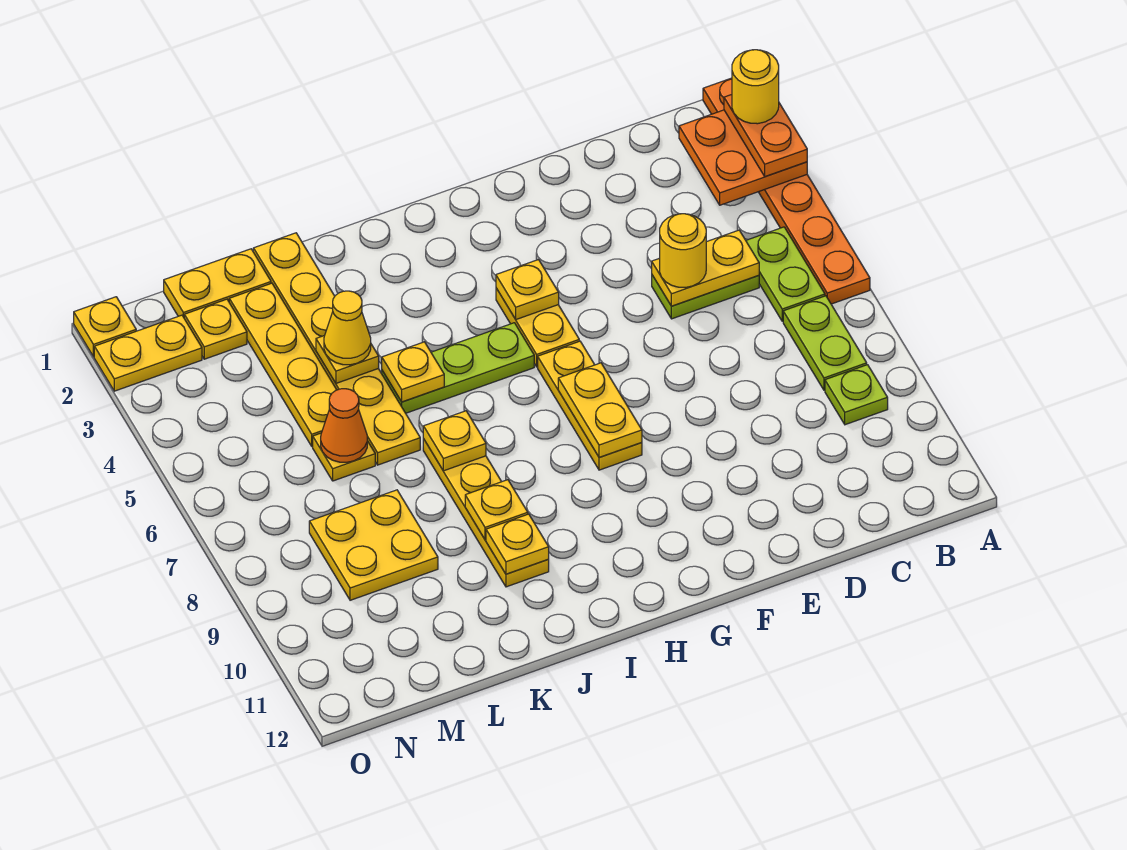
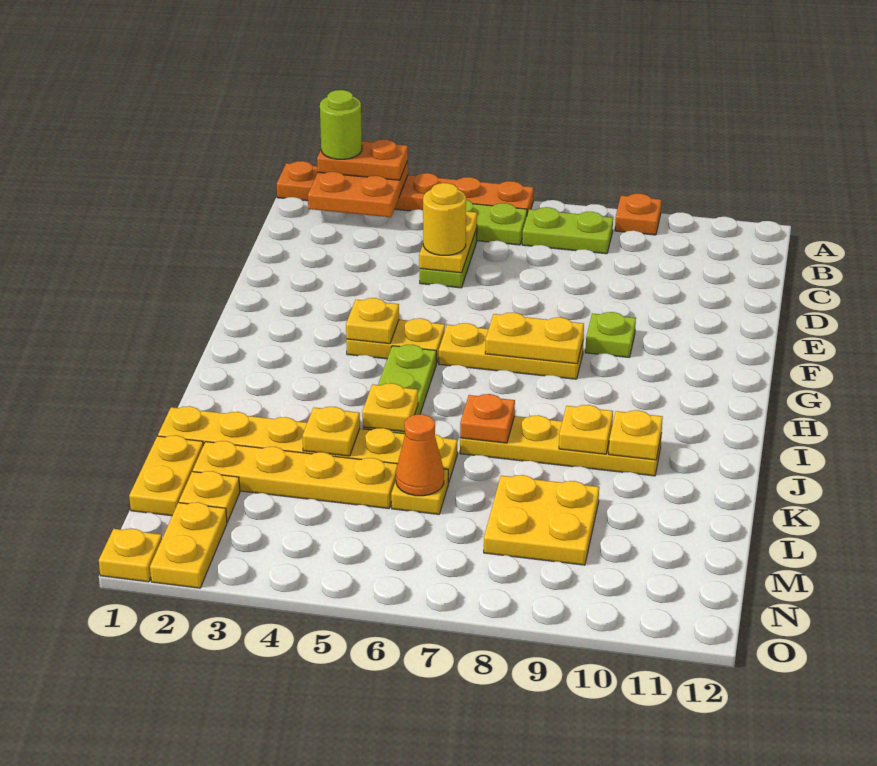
yellow 1x1 round brick [732,50,779,124] -> lime 1x1 round brick [320,90,362,159]
none -> orange 1x1 plate [615,194,661,235]
lime 1x1 plate [825,365,888,425] -> lime 1x1 plate moved to [585,312,636,357]
yellow 1x1 plate [423,411,486,471] -> orange 1x1 plate [460,394,515,443]
yellow 1x1 cone [324,291,371,365] -> none

